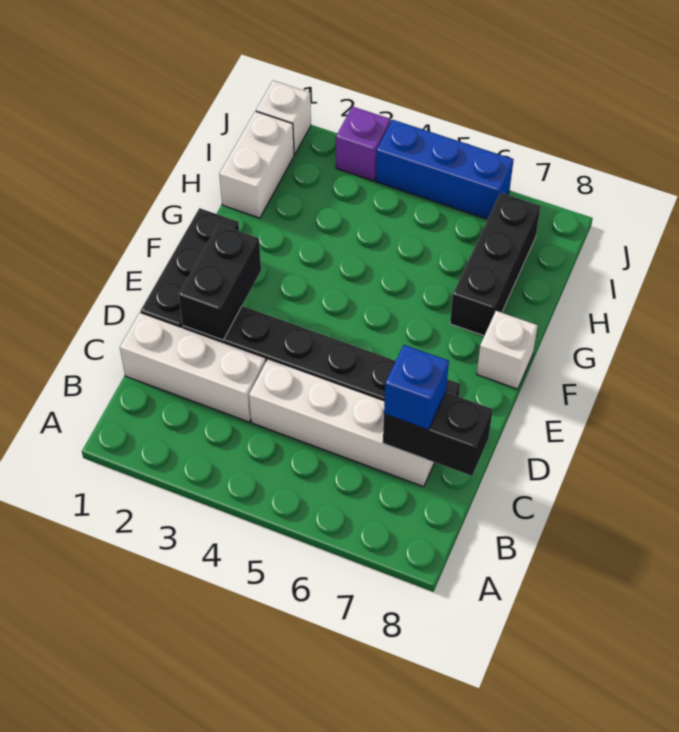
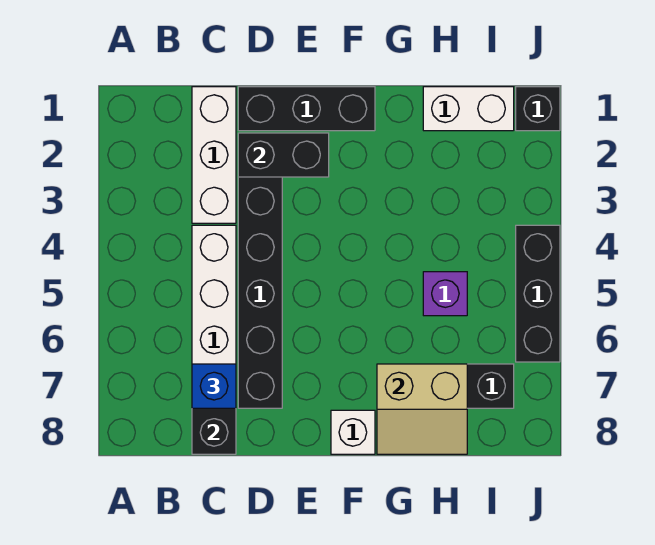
none -> tan 2x2 slope [377,364,467,454]
white 1x1 brick [256,81,311,155] -> black 1x1 brick [516,87,560,131]
purple 1x1 brick [336,106,390,181] -> purple 1x1 brick moved to [423,272,467,316]
blue 1x3 brick [376,120,514,219] -> black 1x3 brick [516,225,560,362]

